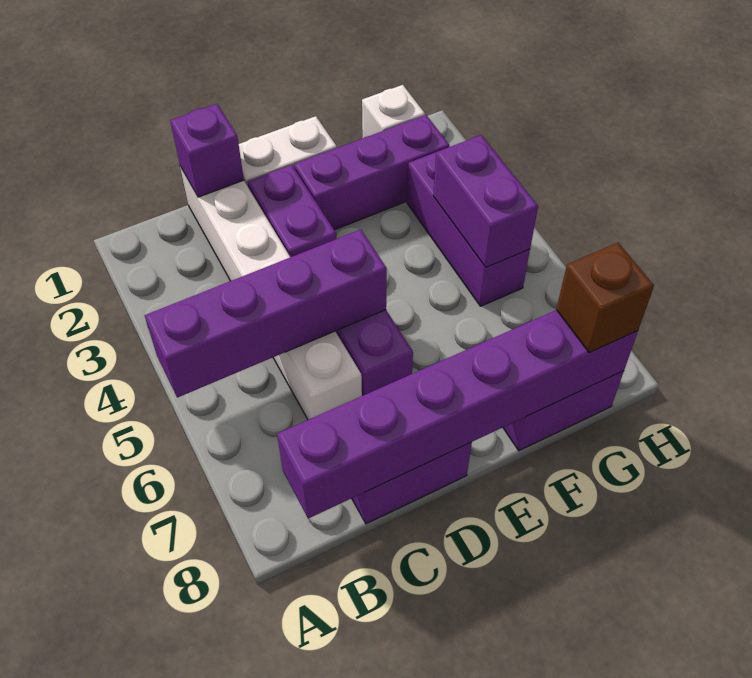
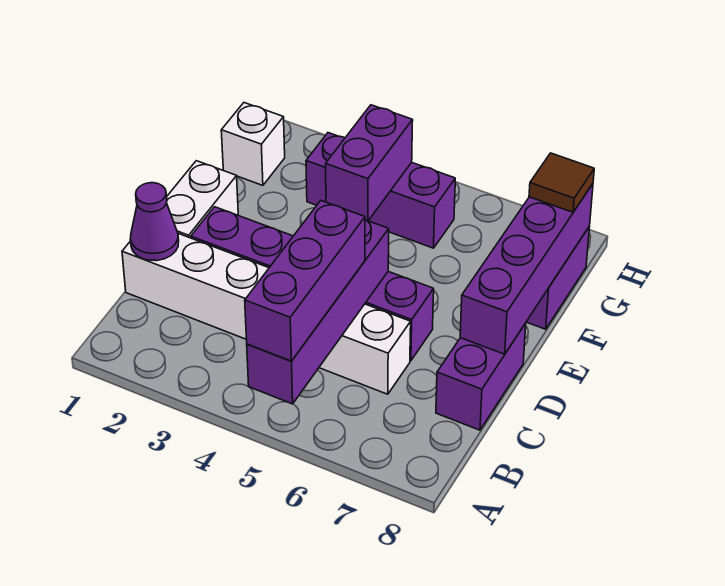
purple 1x6 brick [277,310,638,519] -> purple 1x4 brick [460,184,593,354]
purple 1x1 brick [170,104,244,197] -> purple 1x1 cone [130,183,179,261]
purple 1x3 brick [294,115,449,230] -> purple 1x3 brick moved to [245,201,365,361]
purple 1x2 brick [433,135,538,267] -> purple 1x2 brick turned to [326,105,413,221]
brown 1x1 brick [556,243,654,353] -> brown 1x1 tile [529,153,594,212]

